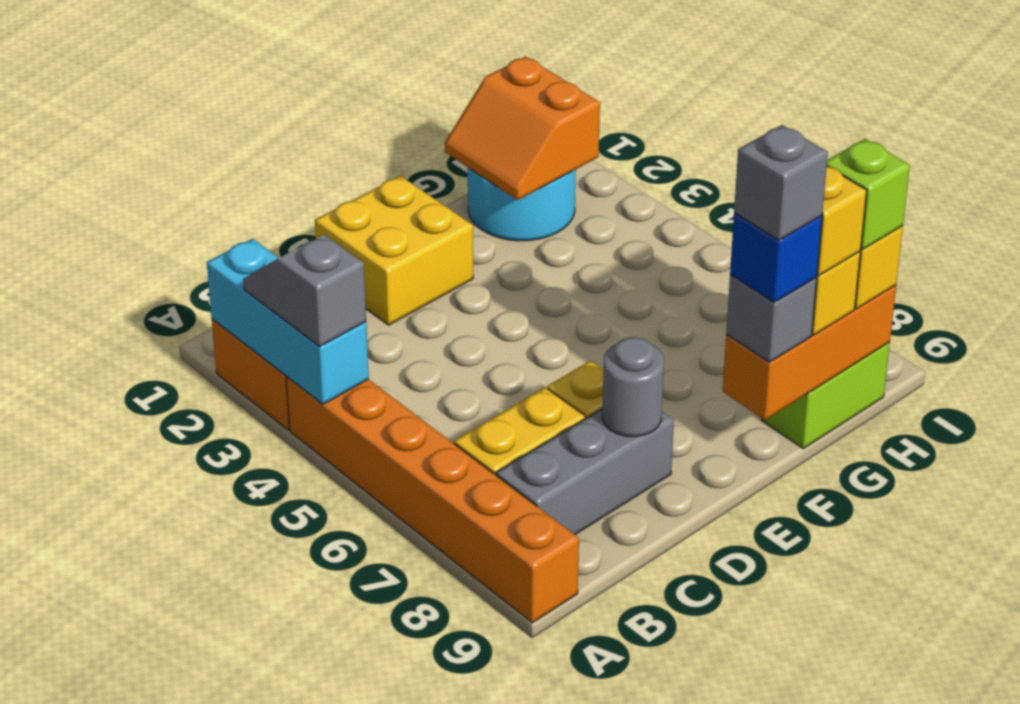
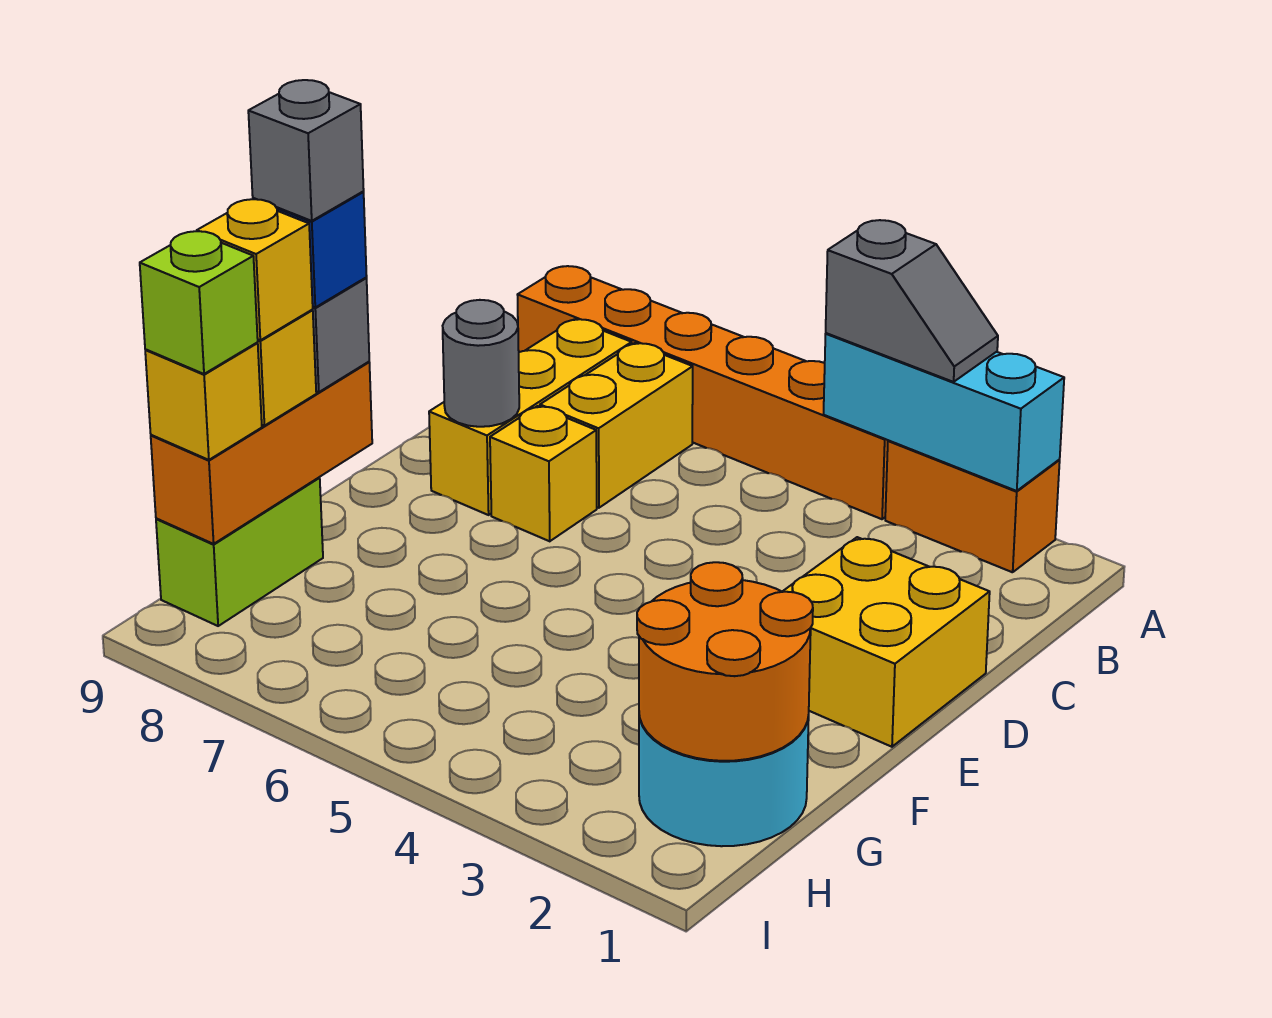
grey 1x3 brick [496,409,674,535] -> yellow 1x3 brick [429,319,632,515]
orange 2x2 slope [445,57,600,200] -> orange 2x2 round brick [637,562,813,761]

